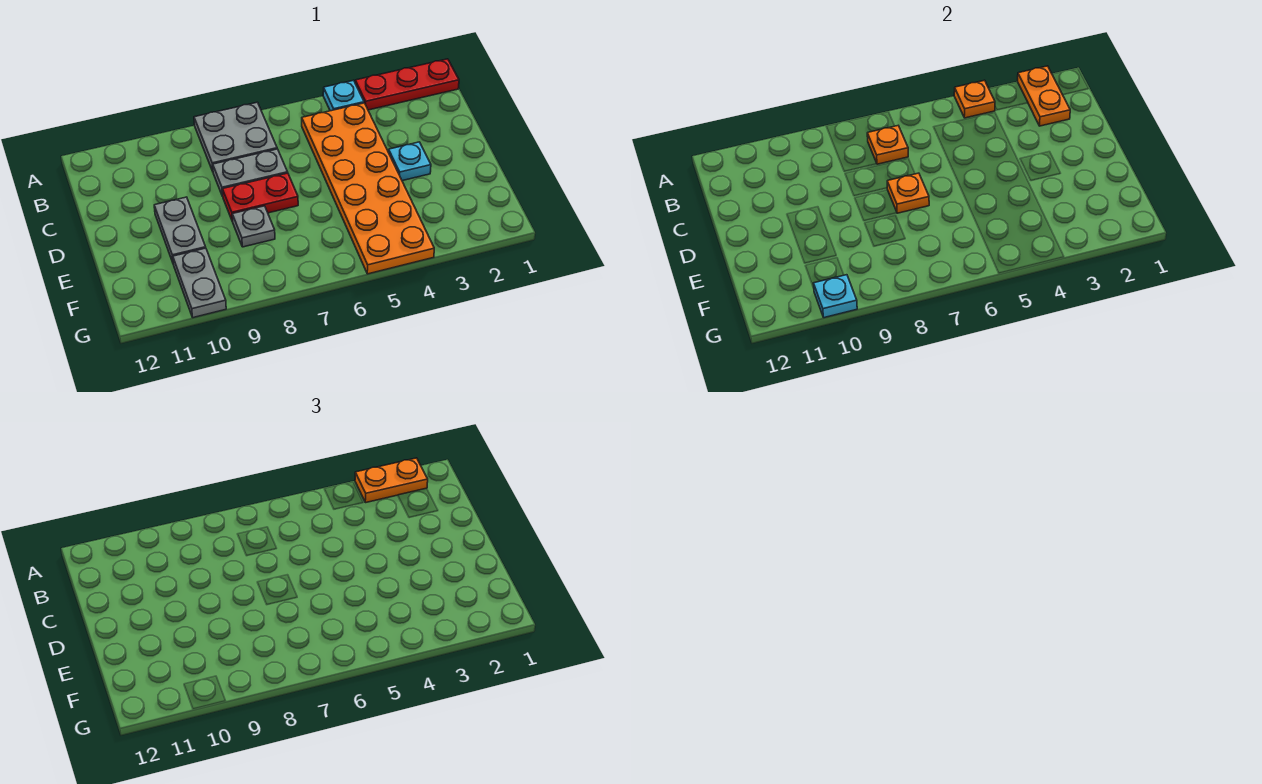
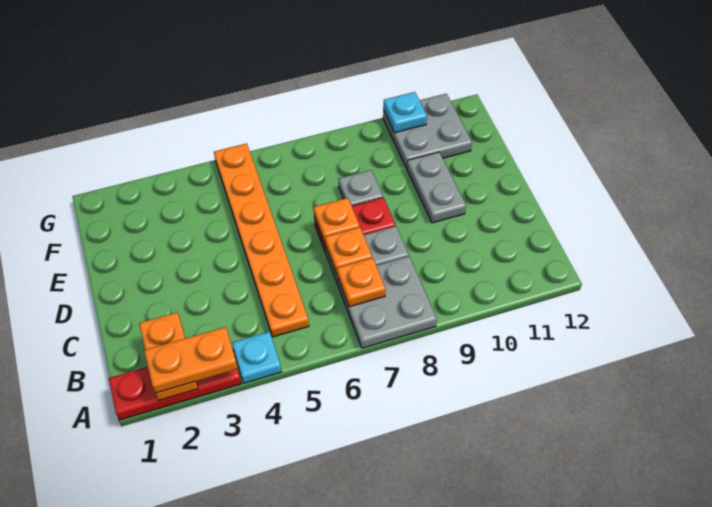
orange 1x1 plate [954,80,995,118] -> orange 1x1 plate moved to [325,227,372,274]
orange 2x6 plate [302,103,434,274] -> orange 1x6 plate [214,143,309,337]
cyan 1x1 plate [389,142,431,181] -> none
grey 1x2 plate [173,248,226,318] -> grey 2x2 plate [383,94,472,168]

